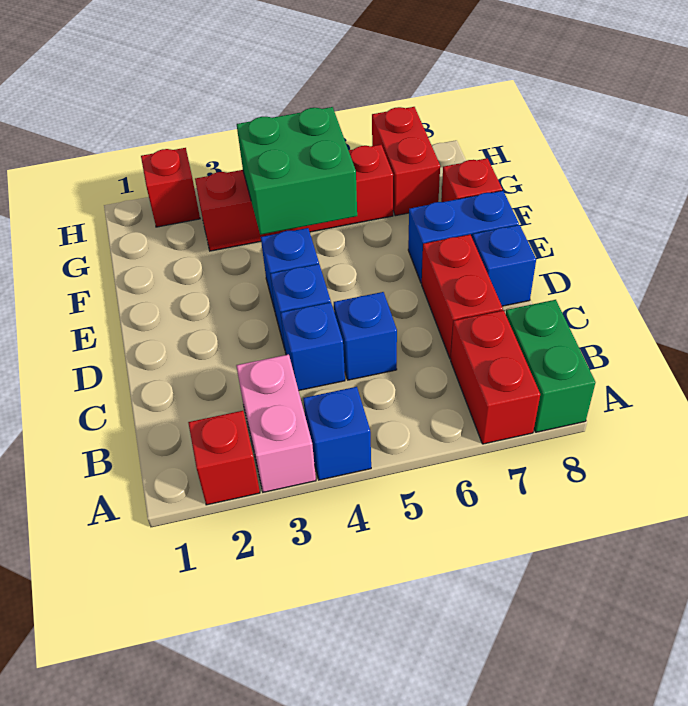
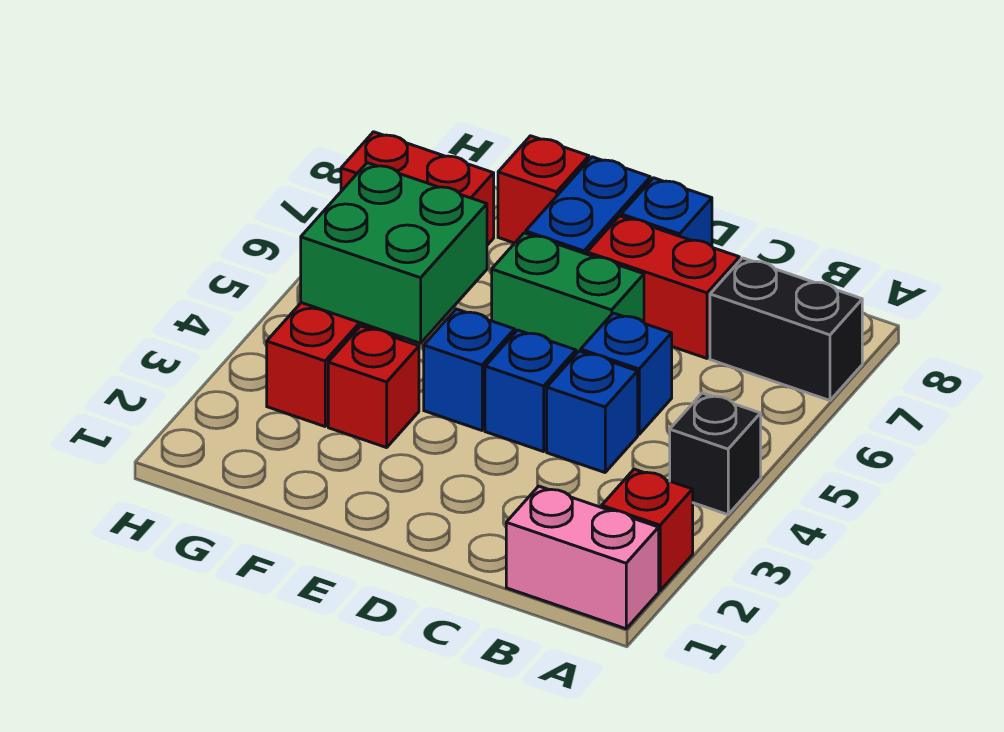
pink 1x2 brick [236,354,316,492] -> pink 1x2 brick moved to [506,486,659,629]
blue 1x1 brick [303,387,371,480] -> black 1x1 brick [670,393,761,515]
red 1x2 brick [451,310,540,444] -> black 1x2 brick [710,258,862,400]
green 1x2 brick [506,300,595,432] -> green 1x2 brick moved to [492,233,644,354]
red 1x1 brick [141,148,200,227] -> red 1x1 brick moved to [328,326,419,448]

